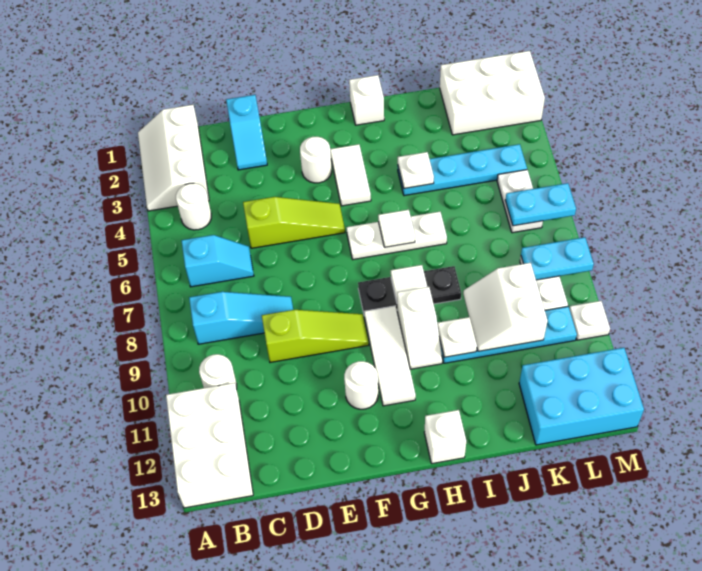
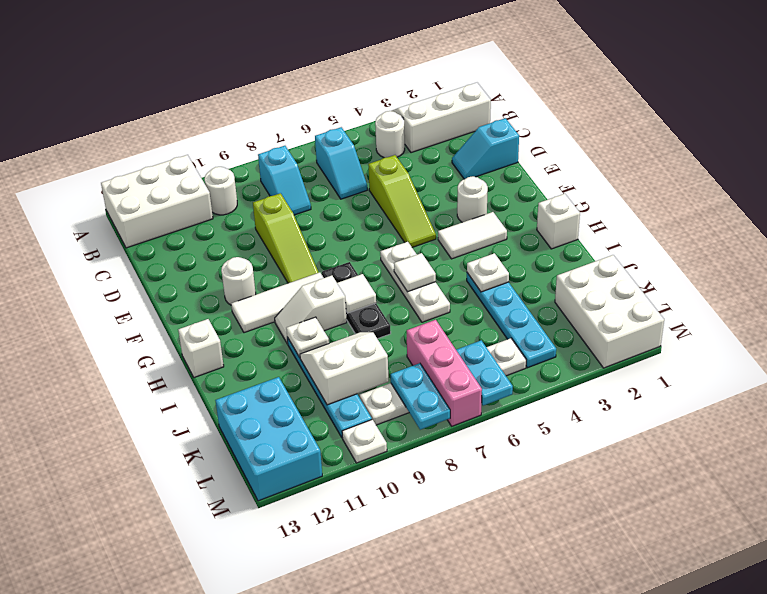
cyan 1x3 slope [189,292,293,344] -> cyan 1x2 slope [258,146,311,215]
none -> pink 1x3 brick [407,320,482,426]

